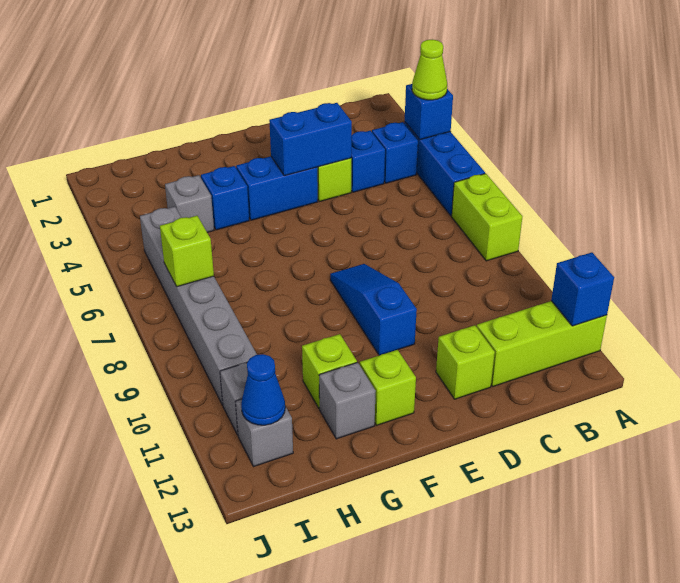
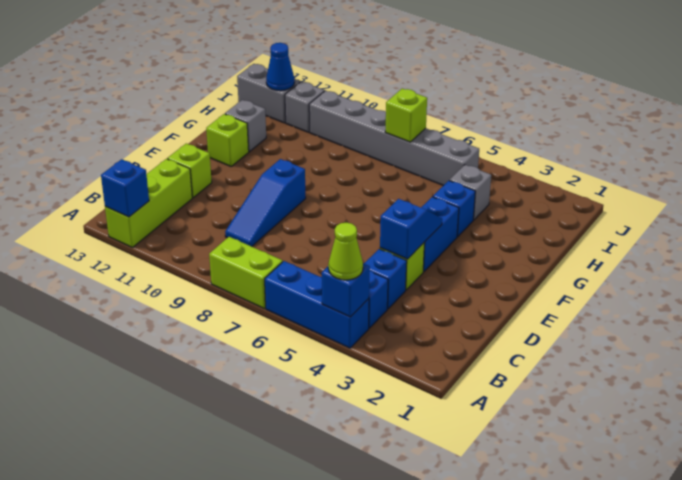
blue 1x2 brick [269,103,352,176] -> blue 1x2 slope [380,199,442,259]
blue 1x3 slope [330,264,417,356] -> blue 1x3 slope turned to [225,159,306,246]
lime 1x1 brick [302,334,357,409] -> none
grey 1x1 brick [235,399,293,467] -> grey 1x2 brick [237,64,300,123]

